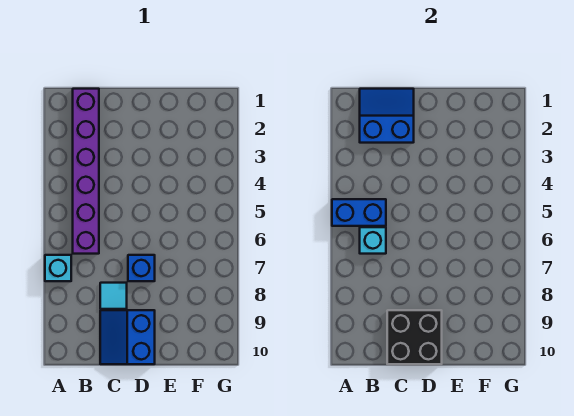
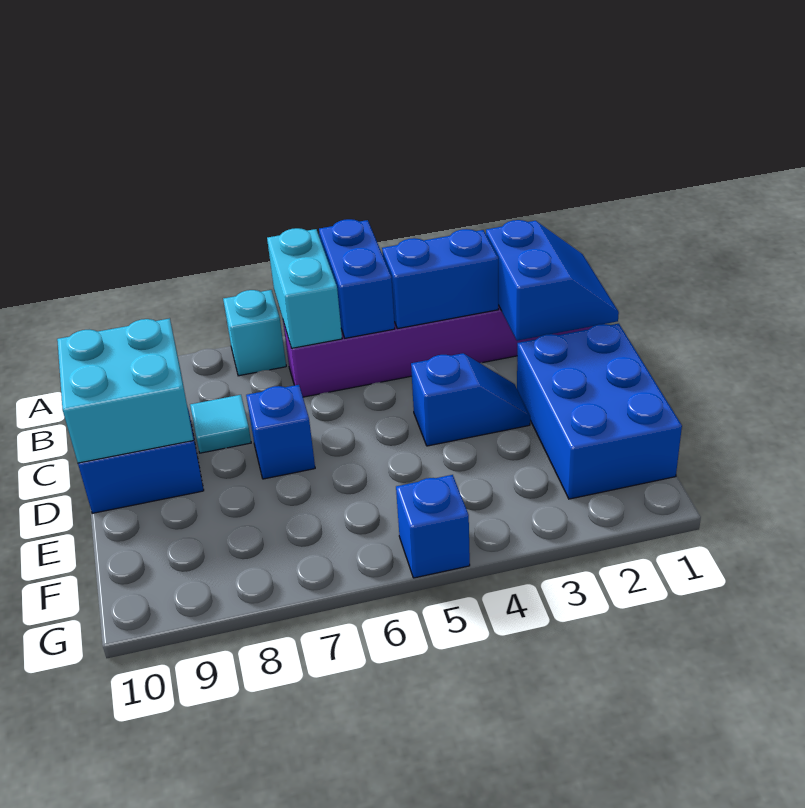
none -> blue 1x2 brick [382,229,498,329]
cyan 1x1 brick [360,227,386,254] -> cyan 1x2 brick [267,228,342,348]
black 2x2 brick [387,310,442,364] -> cyan 2x2 brick [57,318,193,463]
none -> blue 2x3 brick [517,324,682,499]
none -> blue 1x2 slope [411,353,530,446]
none -> blue 1x1 brick [396,475,470,578]

